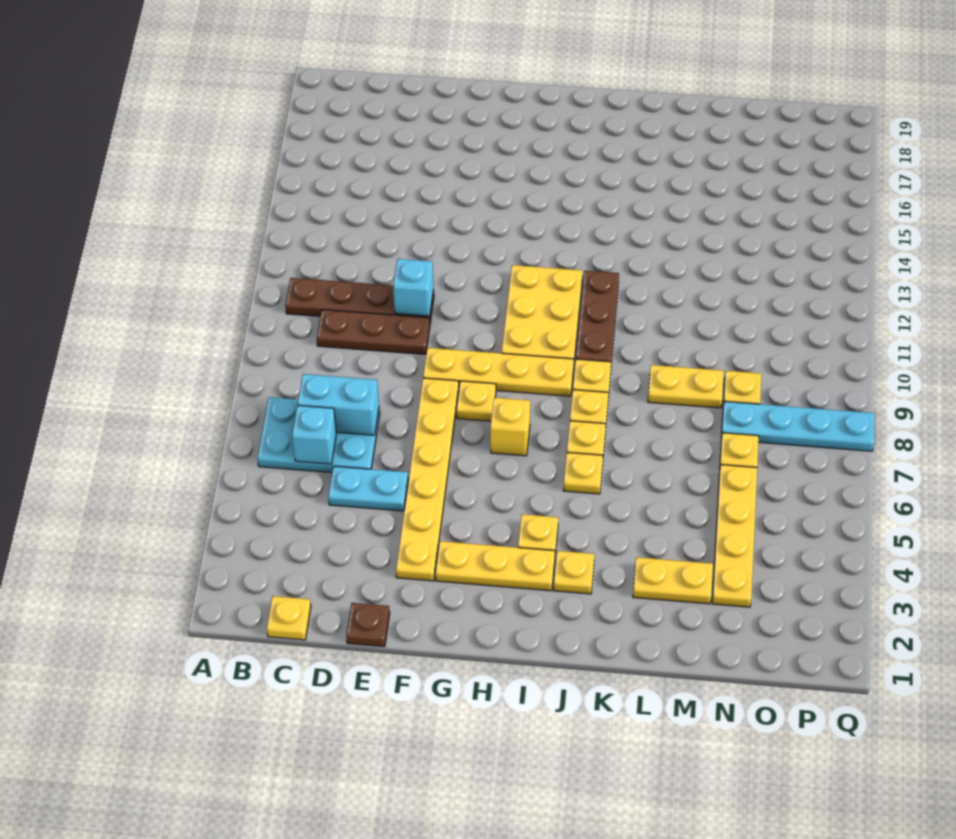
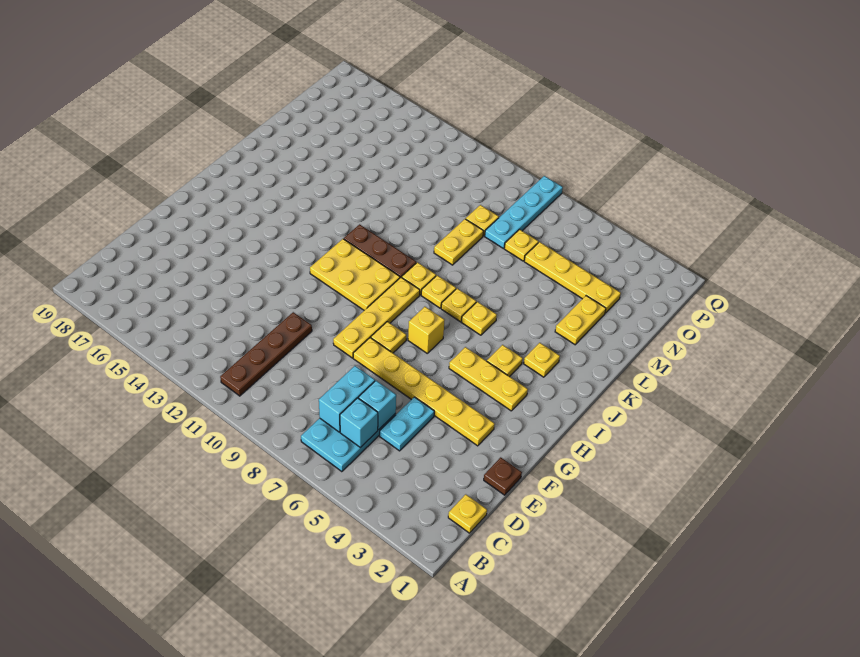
brown 1x3 plate [317,310,430,355] -> none
cyan 1x1 brick [393,259,434,316] -> cyan 1x1 brick moved to [359,381,396,430]
yellow 1x3 plate [435,541,555,591] -> yellow 1x3 plate turned to [449,347,528,411]

